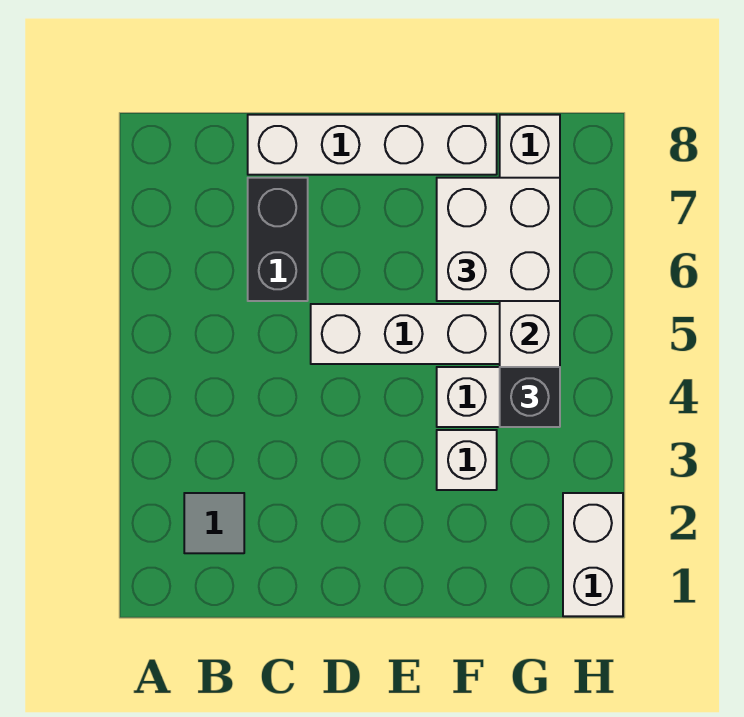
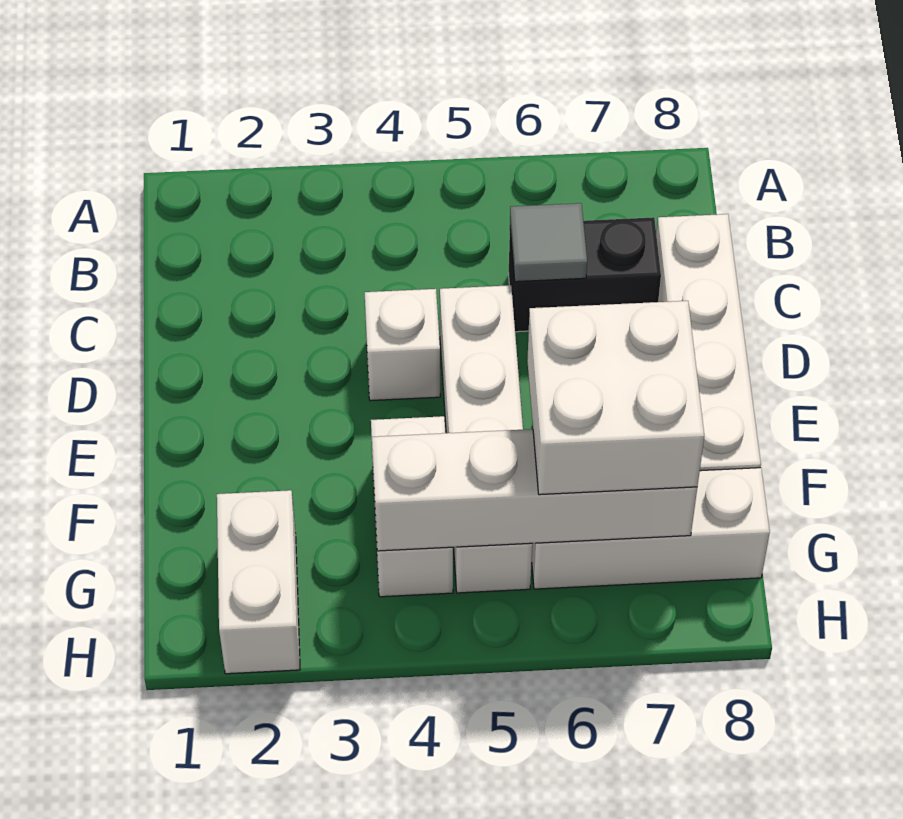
grey 1x1 tile [184,493,244,553] -> grey 1x1 tile moved to [510,203,587,282]
white 1x1 brick [437,430,497,490] -> white 1x1 brick moved to [364,289,440,401]
black 1x1 brick [500,367,560,427] -> none
white 1x2 brick [563,493,623,616] -> white 1x2 brick turned to [217,490,300,674]

